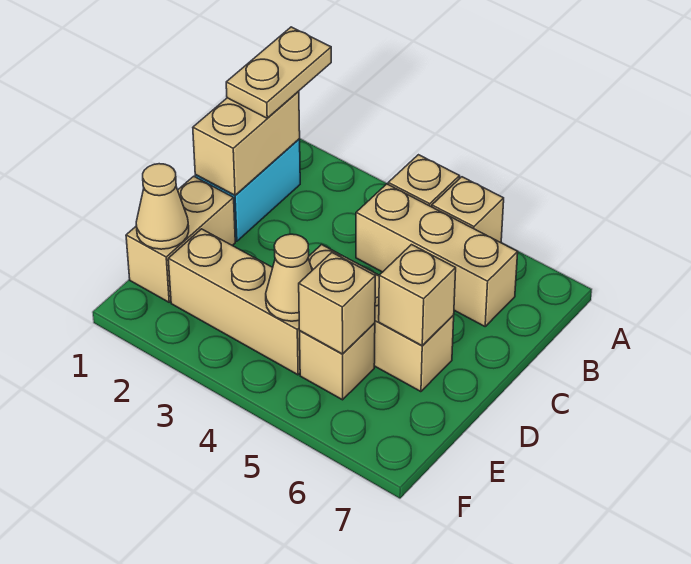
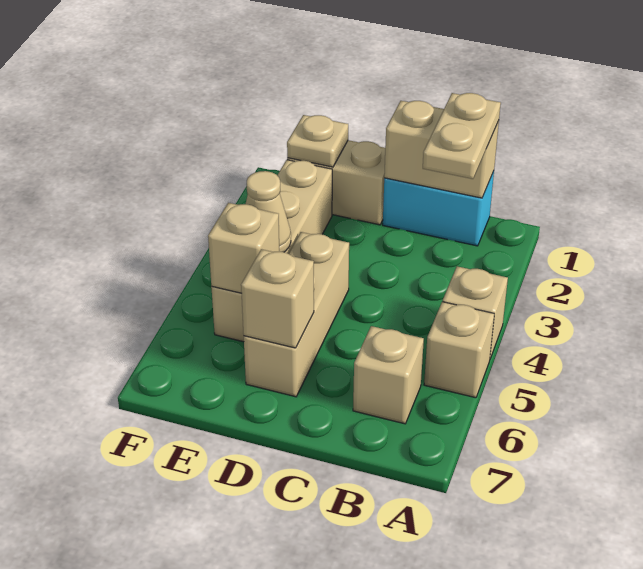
tan 1x2 plate [226,27,331,118] -> tan 1x2 plate turned to [423,93,501,179]
tan 1x3 brick [356,184,518,326] -> tan 1x1 brick [353,326,424,424]
tan 1x1 cone [136,164,189,249] -> tan 1x1 plate [287,115,348,167]

